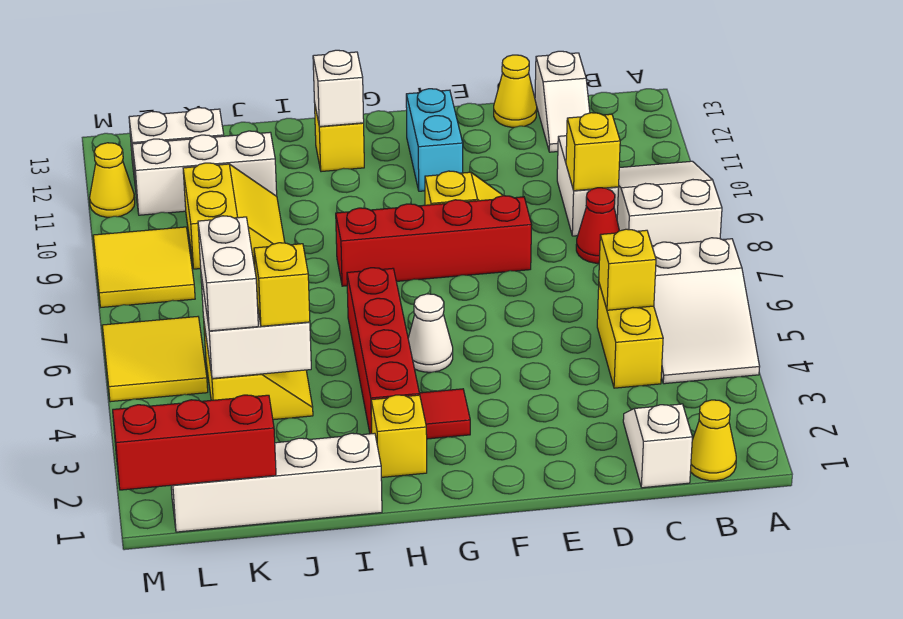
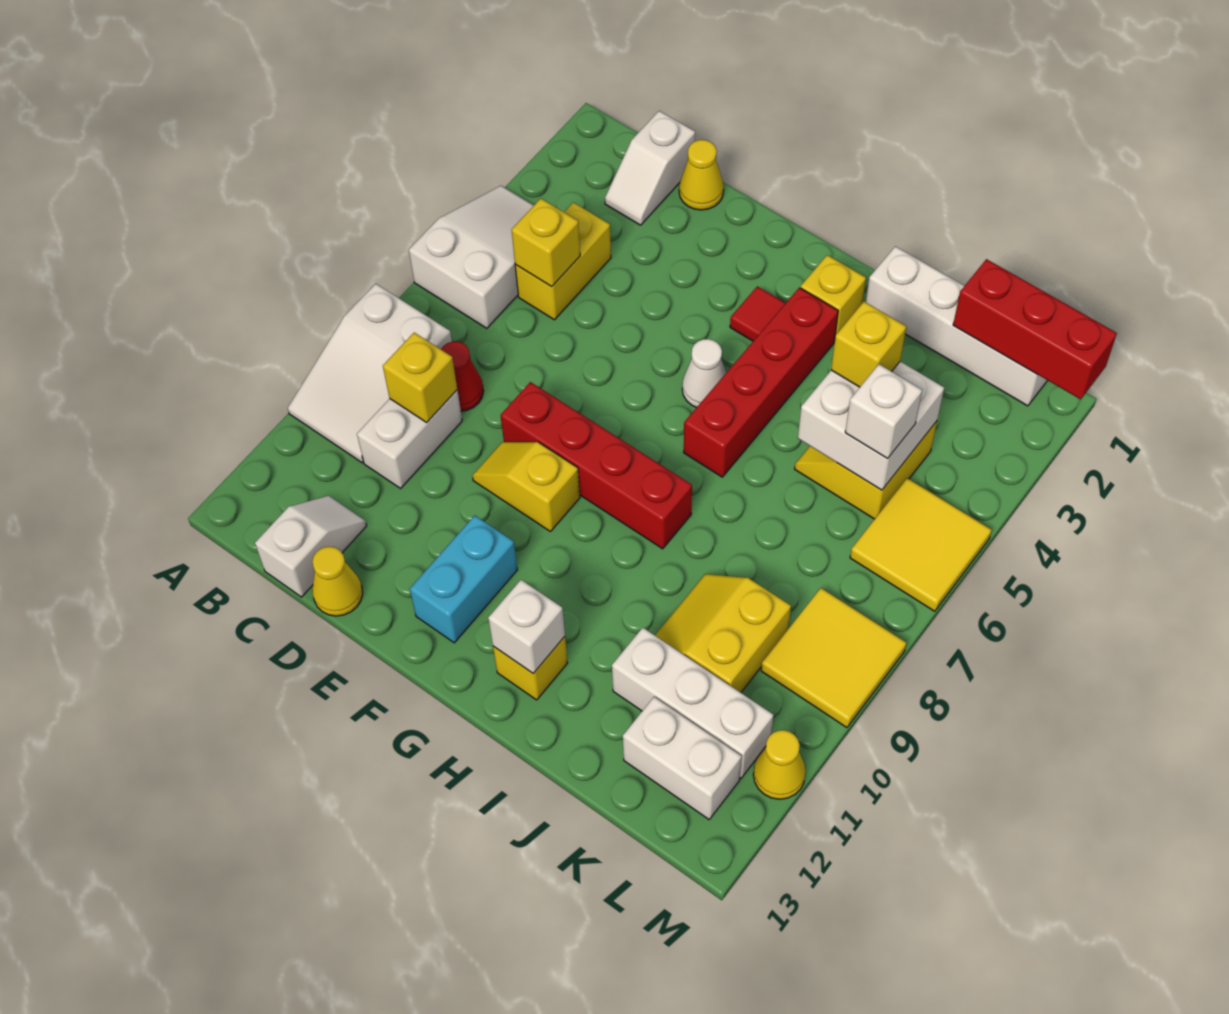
yellow 1x1 cone [690,400,736,481] -> yellow 1x1 cone moved to [679,140,724,210]
white 1x2 brick [198,216,258,331] -> white 1x1 brick [845,364,922,459]

